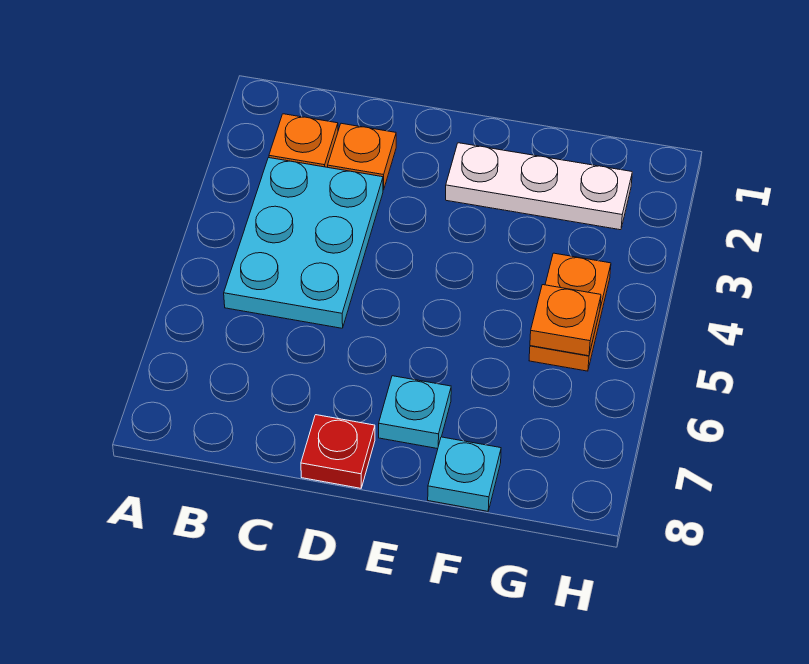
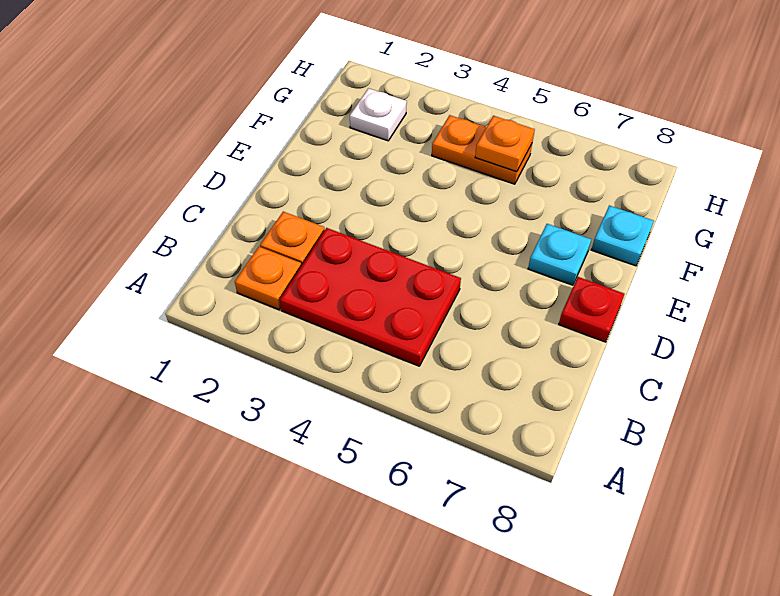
cyan 2x3 plate [224,158,383,328] -> red 2x3 plate [280,228,461,366]
white 1x3 plate [446,143,632,230] -> white 1x1 plate [350,88,407,141]

